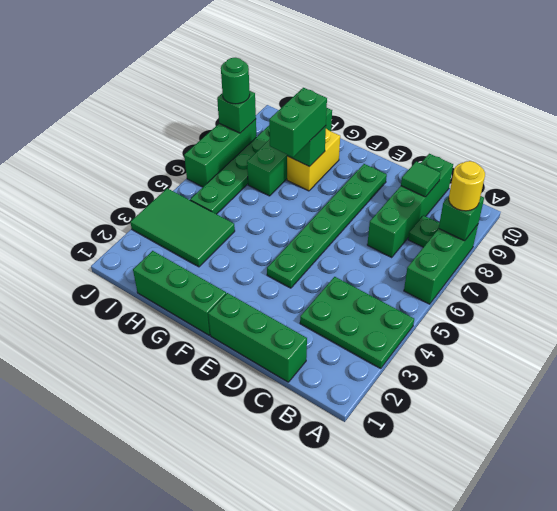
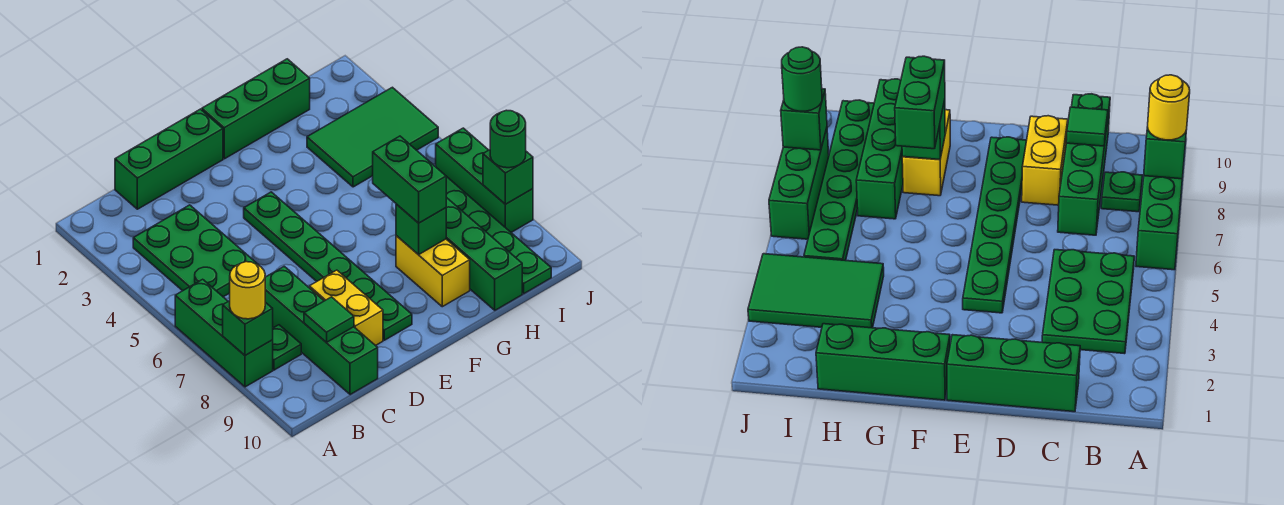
green 2x3 plate [300,277,414,368] -> green 2x3 plate turned to [133,205,258,297]
none -> yellow 1x2 brick [309,270,383,346]

